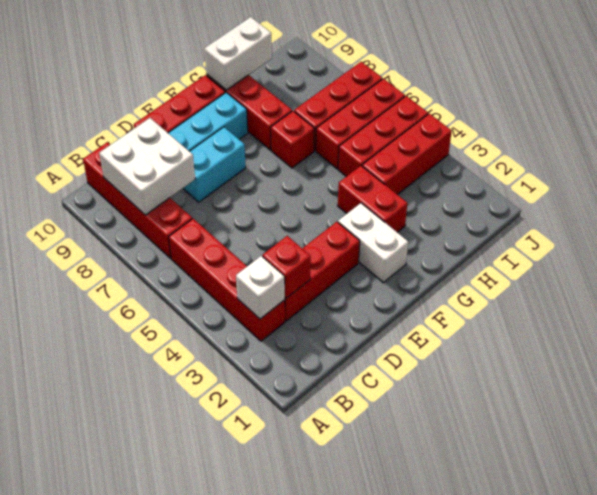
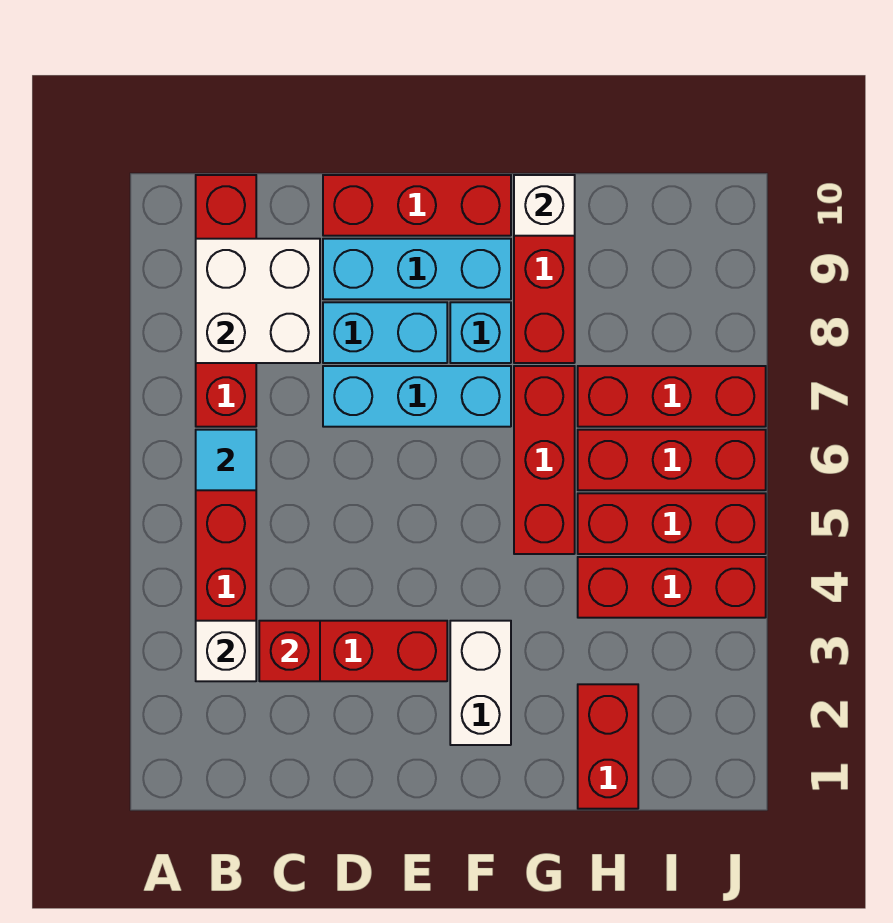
none -> cyan 1x1 tile [196,430,256,490]
none -> cyan 1x3 brick [323,366,511,427]
none -> cyan 1x1 brick [450,302,511,363]
red 1x2 brick [338,166,407,232] -> red 1x2 brick moved to [578,684,638,809]
red 1x1 brick [271,111,314,168] -> red 1x3 brick [514,366,575,554]
white 1x2 brick [204,17,272,90] -> white 1x1 brick [514,175,575,236]

